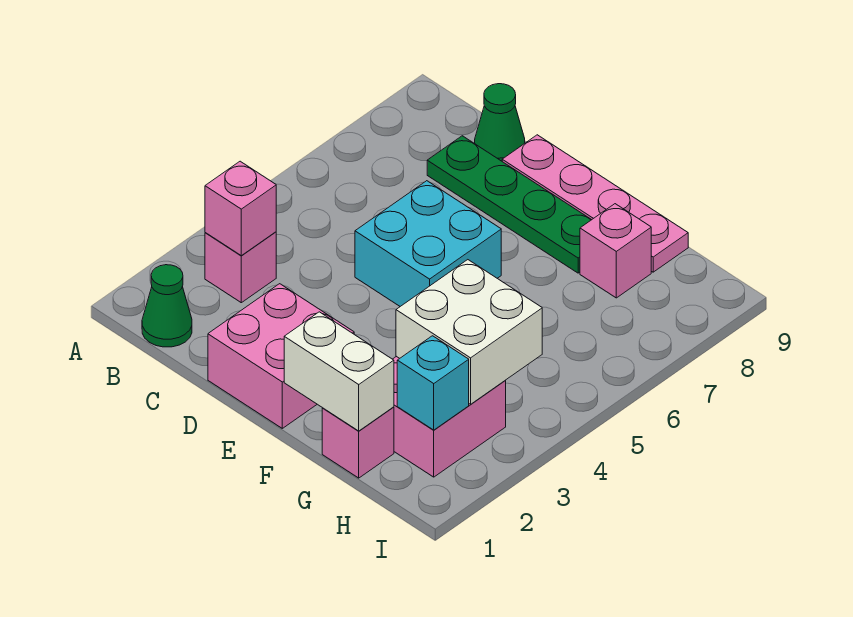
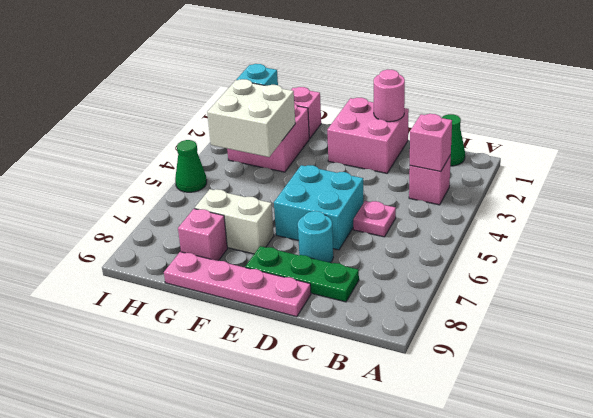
none -> pink 1x1 plate [353,201,396,237]
green 1x4 plate [427,136,591,273] -> green 1x3 plate [245,246,359,302]
green 1x1 cone [475,84,525,161] -> green 1x1 cone moved to [175,140,207,192]
none -> pink 1x1 round brick [374,69,405,122]
none -> cyan 1x1 round brick [298,211,333,263]
white 1x2 brick [284,312,394,431] -> white 1x2 brick moved to [195,189,274,254]

